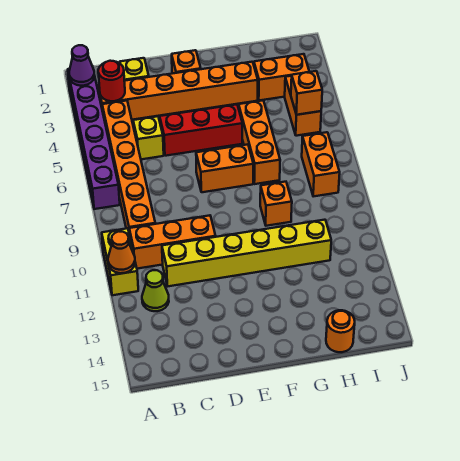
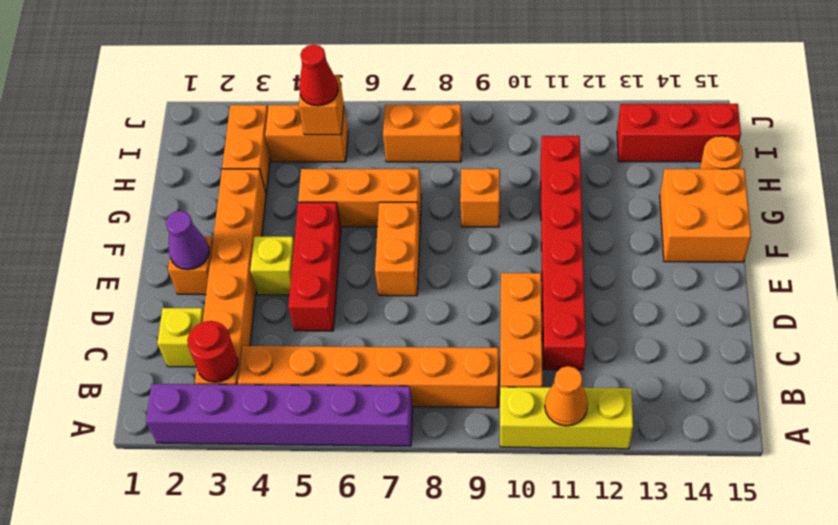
purple 1x1 cone [69,45,94,86] -> purple 1x1 cone moved to [166,211,209,270]
yellow 1x2 brick [102,228,138,295] -> yellow 1x3 brick [500,387,633,449]
lime 1x1 cone [142,270,169,311] -> none
yellow 1x1 brick [133,116,164,159] -> yellow 1x1 brick moved to [250,237,294,295]
yellow 1x6 brick [162,220,331,286] -> red 1x6 brick [541,136,586,370]
none -> orange 2x2 brick [660,169,751,262]
none -> red 1x1 cone [299,45,338,106]
none -> red 1x3 brick [617,104,741,162]

